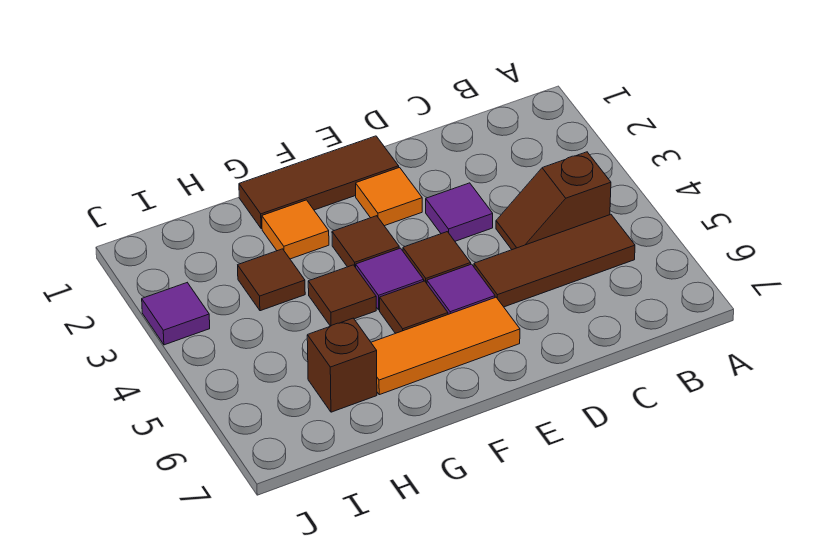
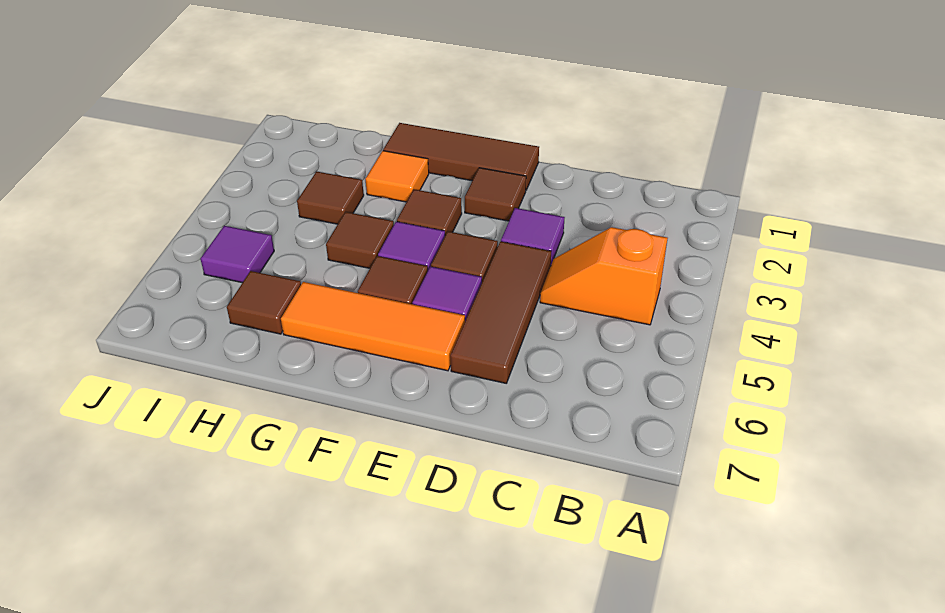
brown 1x2 slope [496,152,611,250] -> orange 1x2 slope [540,227,668,325]
brown 1x3 tile [474,215,635,307] -> brown 1x3 tile turned to [450,242,551,383]
orange 1x1 tile [356,168,422,226] -> brown 1x1 tile [465,168,526,221]
brown 1x1 brick [307,318,377,412] -> brown 1x1 tile [227,271,301,334]
purple 1x1 tile [142,283,210,345] -> purple 1x1 tile moved to [201,226,274,283]

